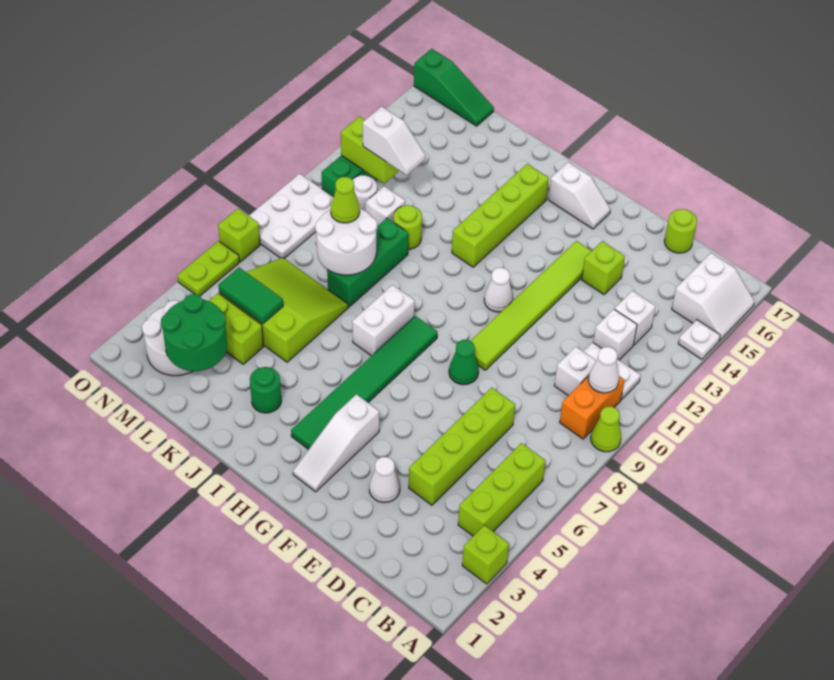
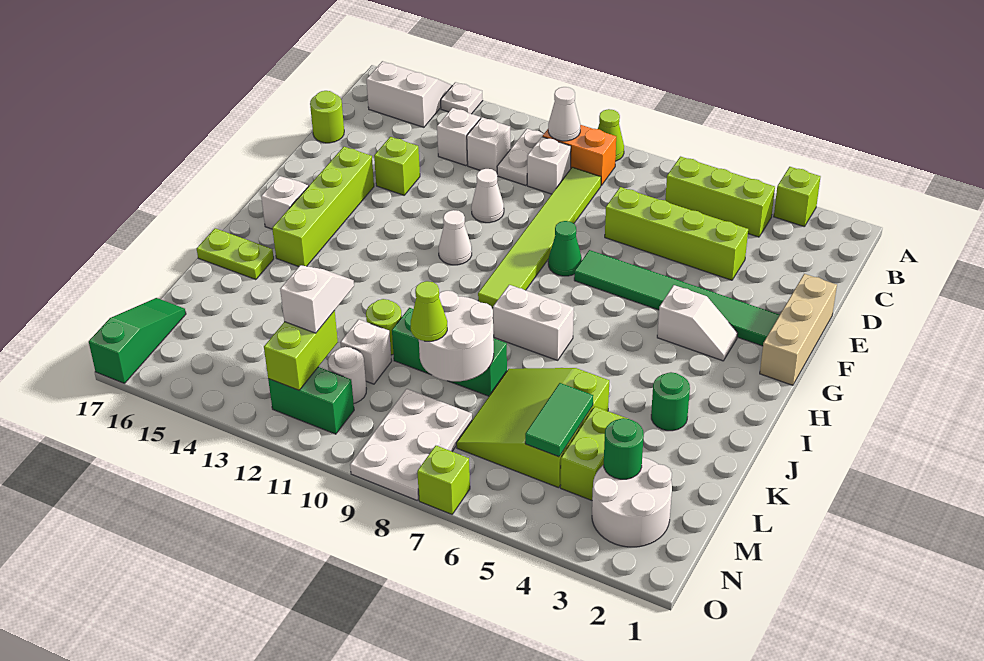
none -> tan 1x3 brick [760,274,837,385]
white 1x1 cone [369,457,400,503] -> white 1x1 cone moved to [471,169,504,223]
lime 1x6 tile [471,241,591,370] -> lime 1x6 tile turned to [478,167,601,308]
white 1x3 slope [293,394,379,492] -> white 1x2 slope [657,285,738,361]
green 1x6 tile [291,316,437,450] -> green 1x6 tile moved to [574,250,780,346]
lime 1x4 brick [452,164,549,267] -> lime 1x4 brick turned to [272,147,374,267]
green 2x2 round brick [161,294,227,371] -> green 1x1 round brick [604,418,644,479]
white 2x3 plate [249,174,333,259] -> white 2x3 plate turned to [350,389,472,501]
lime 1x2 plate [177,241,240,296] -> lime 1x2 plate moved to [197,228,274,280]

